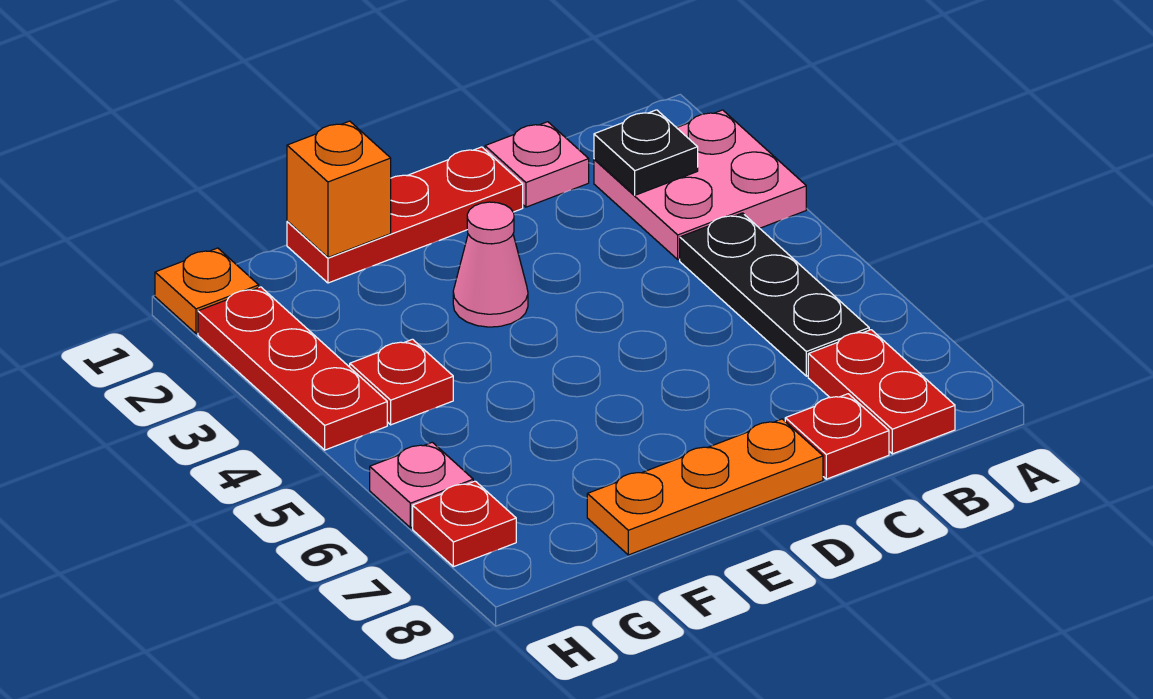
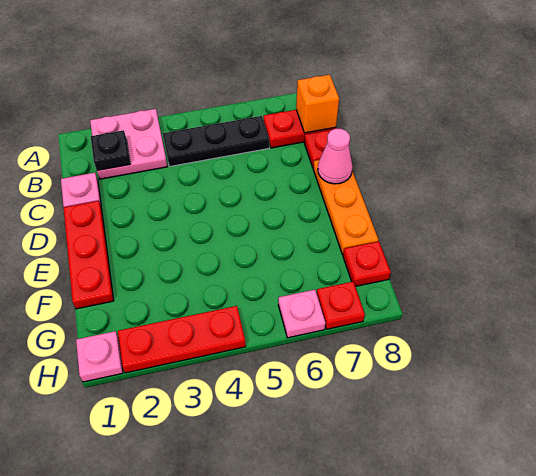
pink 1x1 cone [453,202,528,327] -> pink 1x1 cone moved to [318,129,353,184]
orange 1x1 brick [287,121,391,257] -> orange 1x1 brick moved to [296,75,339,133]
red 1x1 plate [350,339,453,425] -> red 1x1 plate moved to [343,241,391,287]
orange 1x1 plate [155,248,259,333] -> pink 1x1 plate [76,331,123,382]

